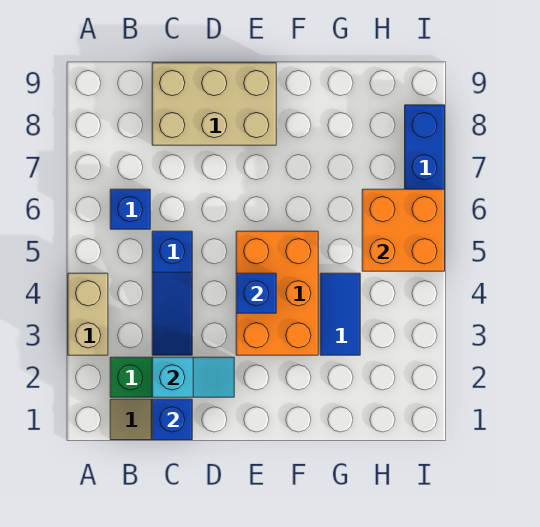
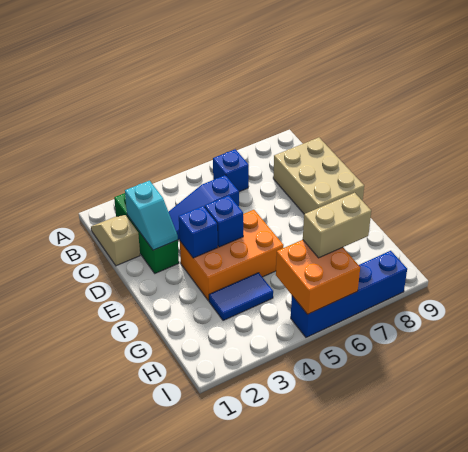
tan 1x2 brick [68,273,108,355] -> tan 1x2 brick moved to [303,193,371,258]
blue 1x1 brick [152,399,192,440] -> blue 1x1 brick moved to [179,206,218,258]

